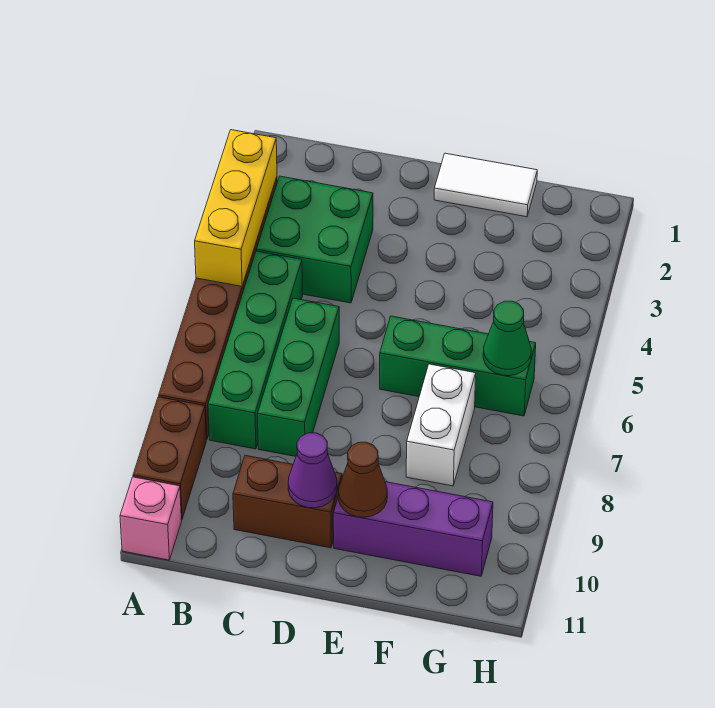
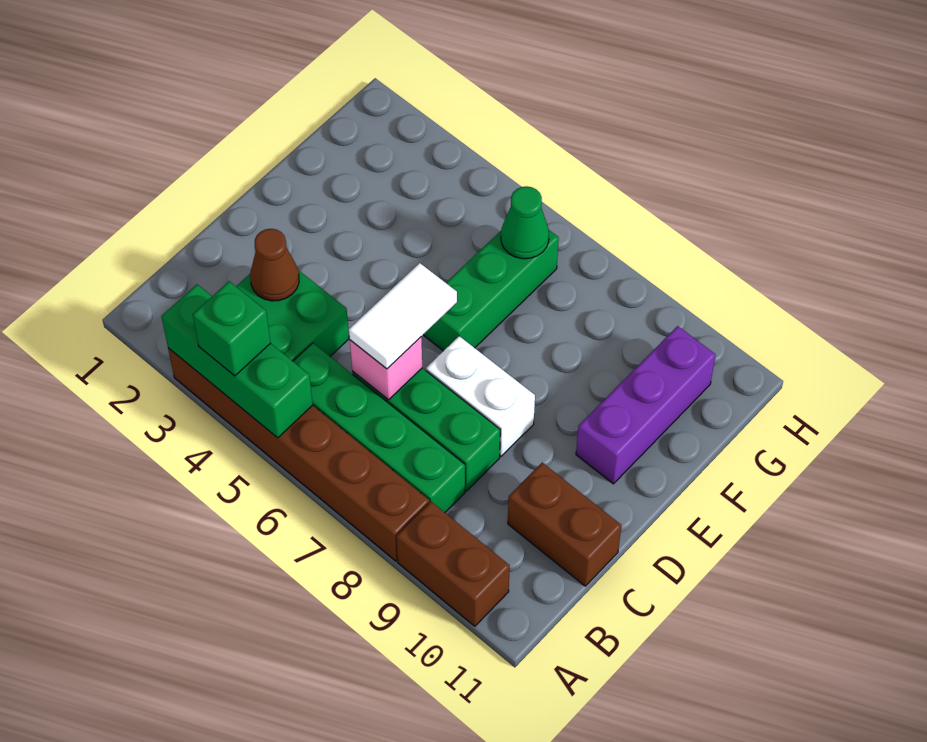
yellow 1x3 brick [195,130,277,286] -> green 1x3 brick [161,284,313,438]
none -> green 1x1 brick [193,281,271,376]
pink 1x1 brick [120,477,182,560] -> pink 1x1 brick moved to [350,337,422,400]
brown 1x2 brick [233,455,342,548] -> brown 1x2 brick turned to [508,463,621,586]
purple 1x1 cone [288,433,337,508] -> none
white 1x2 tile [434,153,537,217] -> white 1x2 tile moved to [349,263,457,369]
brown 1x1 cone [338,442,387,517] -> brown 1x1 cone moved to [250,229,299,301]
white 1x2 brick [406,364,476,486] -> white 1x2 brick moved to [426,336,535,456]

